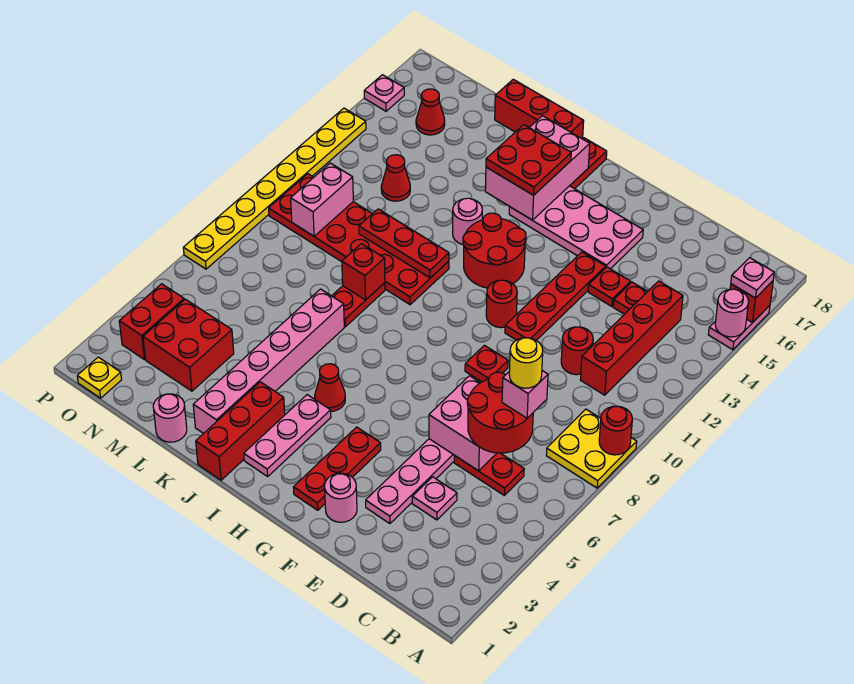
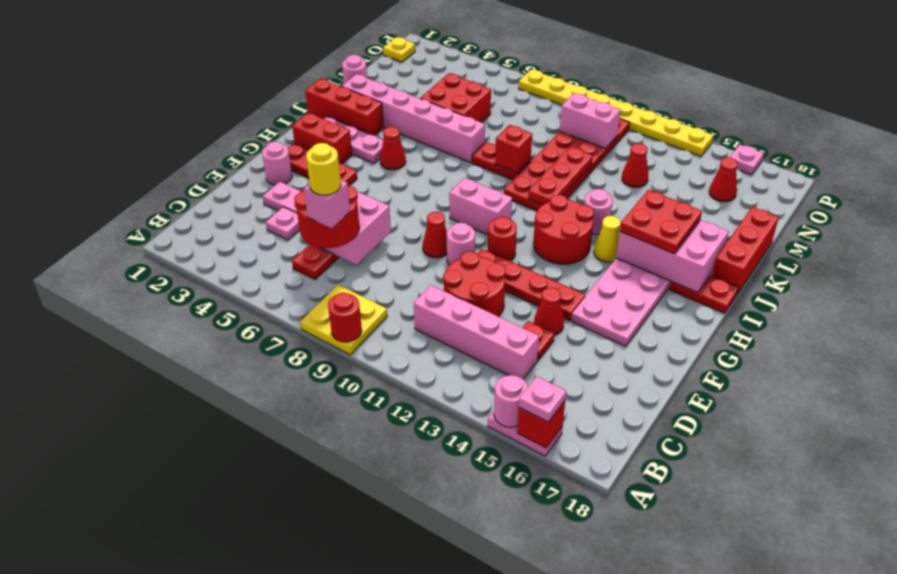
red 1x4 brick [581,281,683,395] -> pink 1x4 brick [414,285,539,379]
red 1x1 round brick [561,327,593,375] -> red 2x2 round brick [443,251,506,317]
red 1x1 plate [588,267,631,307] -> red 1x1 cone [534,288,564,335]
red 1x1 plate [465,345,508,382] -> red 1x1 cone [423,212,447,258]
none -> pink 1x1 round brick [447,223,475,265]
none -> pink 1x2 brick [449,178,512,235]
none -> yellow 1x1 cone [594,216,621,262]
red 2x2 brick [143,299,234,391] -> red 2x2 brick moved to [420,73,491,123]
red 1x2 brick [119,284,184,359] -> red 1x2 brick moved to [292,113,352,164]

